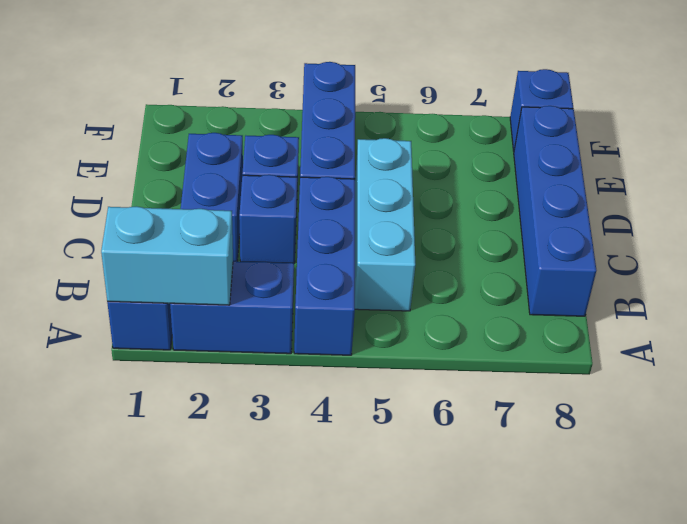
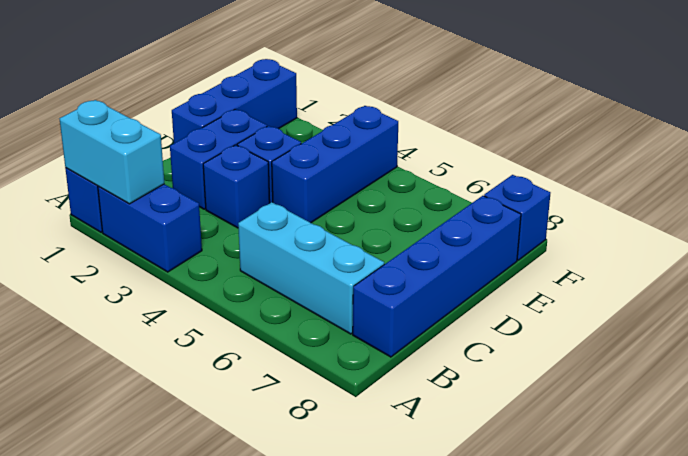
blue 1x3 brick [294,177,355,355] -> blue 1x3 brick moved to [172,59,297,143]
cyan 1x3 brick [355,138,415,311] -> cyan 1x3 brick turned to [238,202,384,334]

